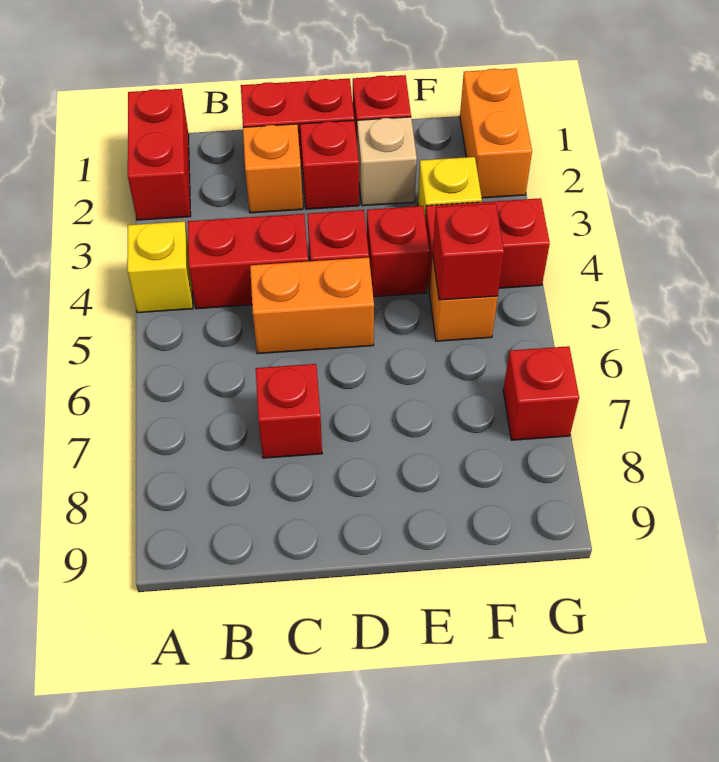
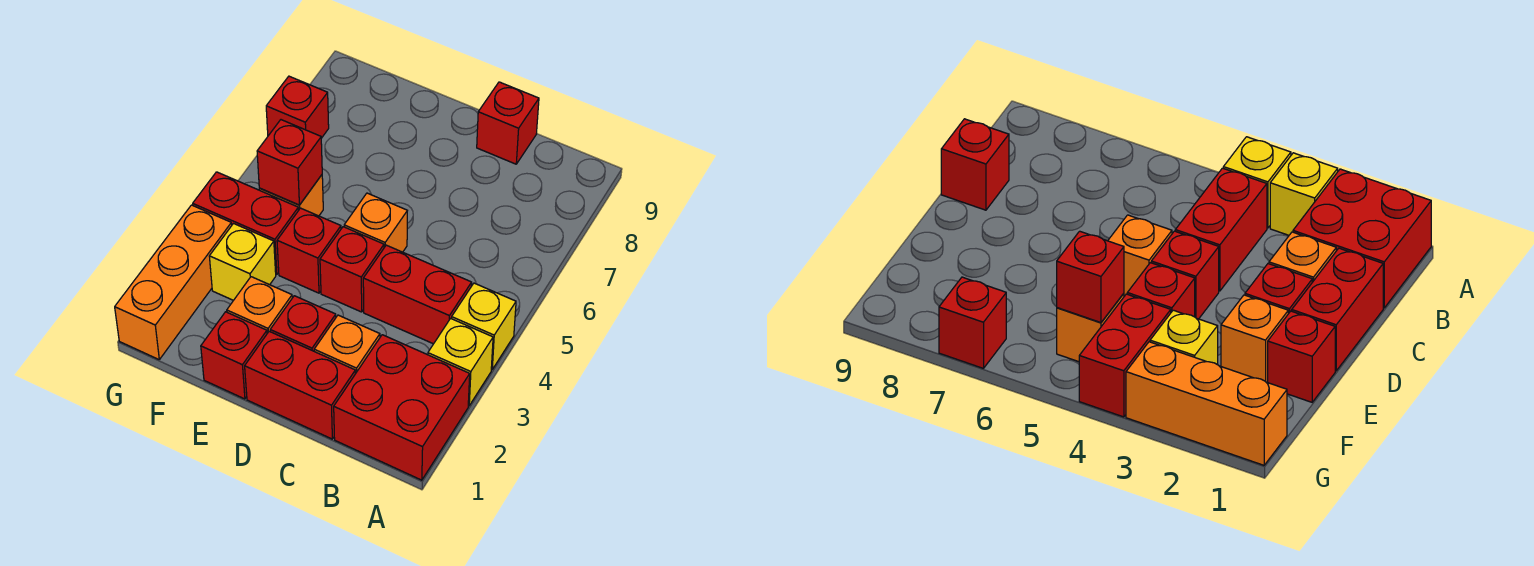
red 1x2 brick [128,89,191,220] -> red 2x2 brick [334,335,470,480]
none -> yellow 1x1 brick [428,318,493,406]
orange 1x2 brick [250,257,374,354] -> orange 1x1 brick [344,193,407,252]
red 1x1 brick [256,364,322,458] -> red 1x1 brick moved to [477,82,539,164]
tan 1x1 brick [357,117,417,206] -> orange 1x1 brick [227,277,292,333]
orange 1x2 brick [460,68,532,198] -> orange 1x3 brick [115,205,232,359]

